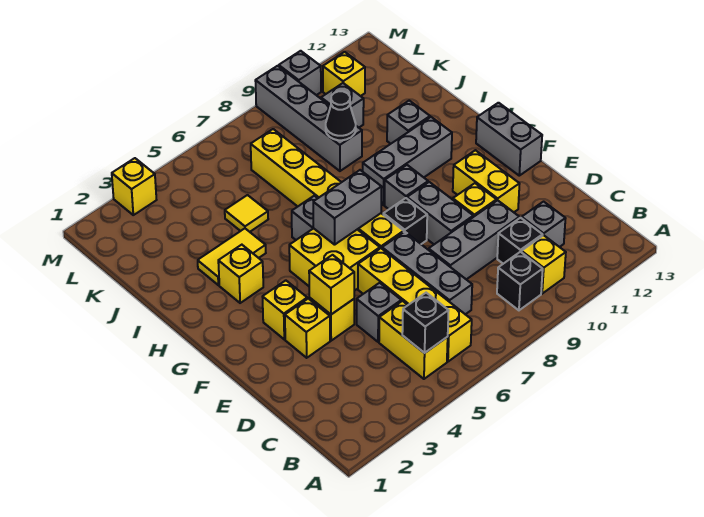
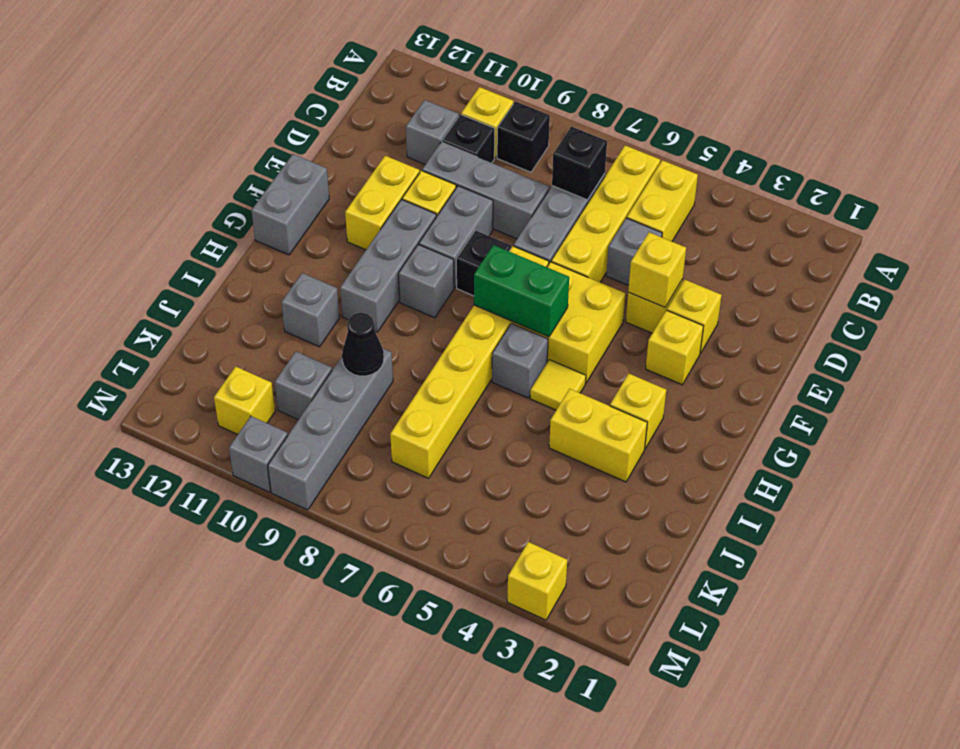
black 1x1 brick [402,293,449,353] -> black 1x1 brick moved to [552,127,607,200]
grey 1x2 brick [313,170,382,245] -> green 1x2 brick [474,245,569,337]
grey 1x3 brick [363,117,452,205] -> grey 1x3 brick turned to [340,199,436,332]
yellow 1x2 tile [198,228,266,285] -> yellow 1x2 brick [549,389,647,482]
yellow 1x1 tile [225,195,268,232] -> yellow 1x1 tile moved to [530,360,586,410]

